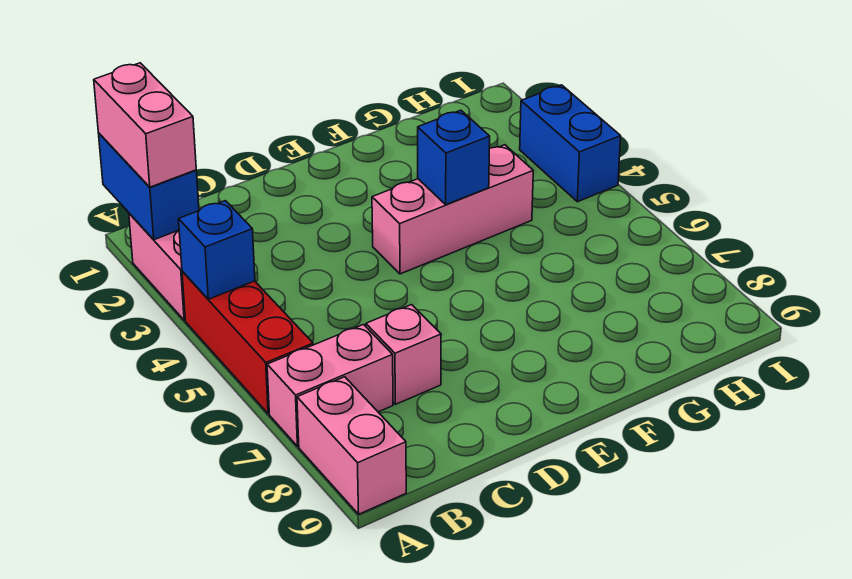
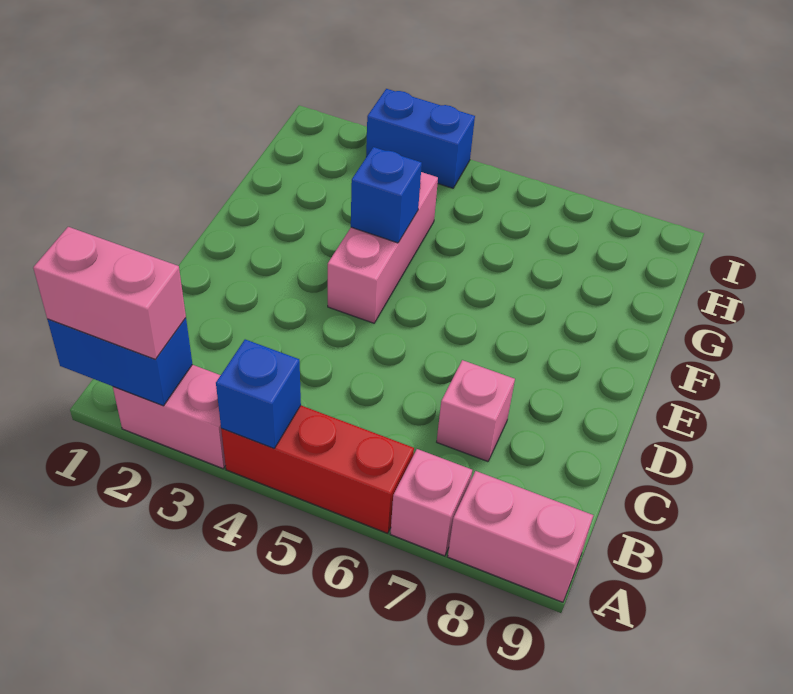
pink 1x2 brick [267,325,393,446] -> pink 1x1 brick [390,449,472,556]

